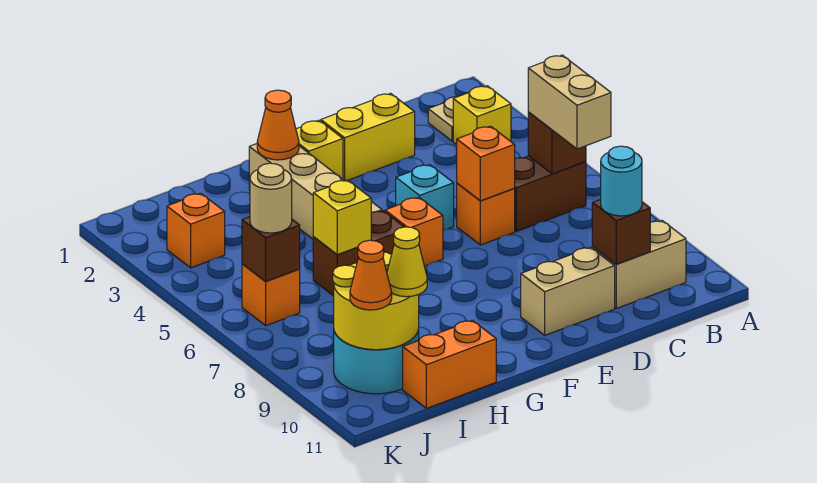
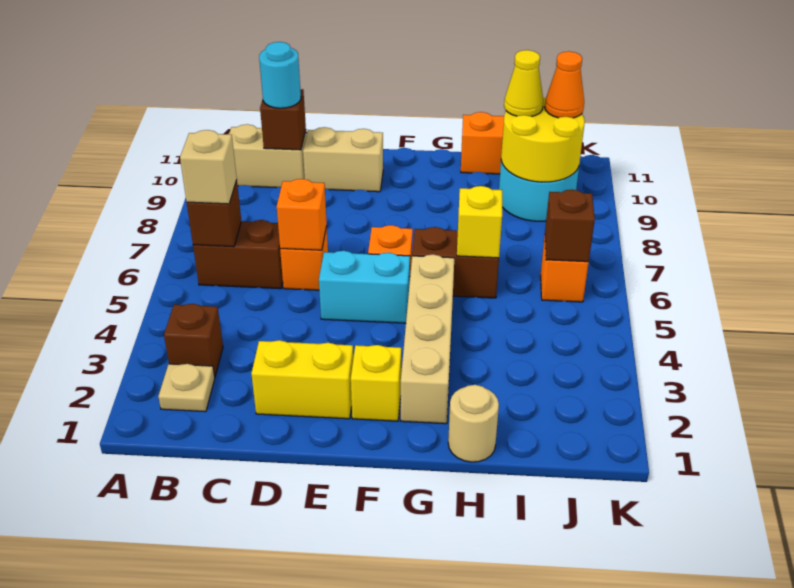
yellow 1x1 brick [453,86,511,145] -> brown 1x1 brick [164,304,223,377]
tan 1x2 brick [528,55,611,149] -> tan 1x1 brick [180,130,237,204]
cyan 1x1 brick [396,165,454,230] -> cyan 1x2 brick [319,251,410,323]
orange 1x1 cone [257,90,299,160] -> none
orange 1x1 brick [167,193,225,268] -> none
tan 1x1 round brick [250,163,292,233] -> tan 1x1 round brick moved to [448,385,499,462]

